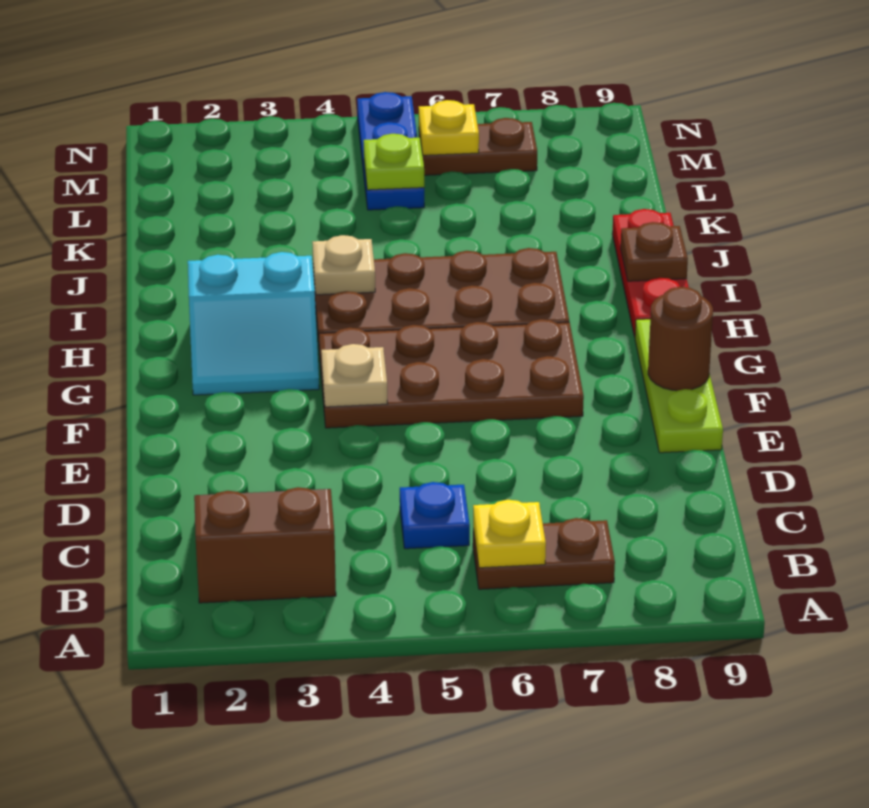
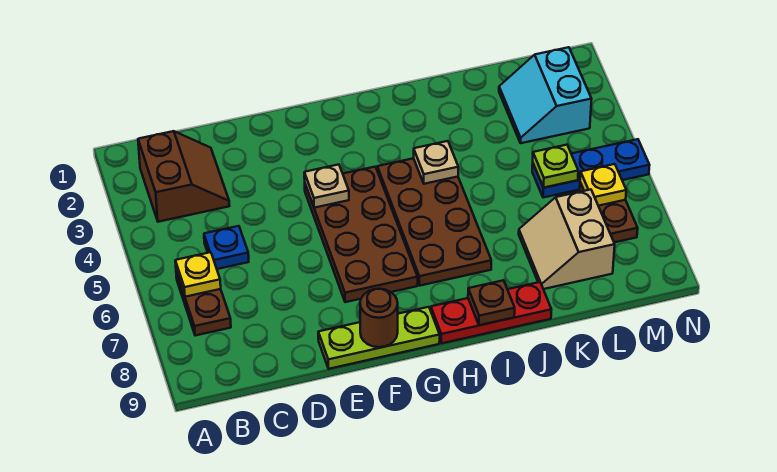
cyan 2x2 slope [188,252,319,395] -> cyan 2x2 slope moved to [499,47,592,143]
none -> tan 2x2 slope [519,190,615,289]

